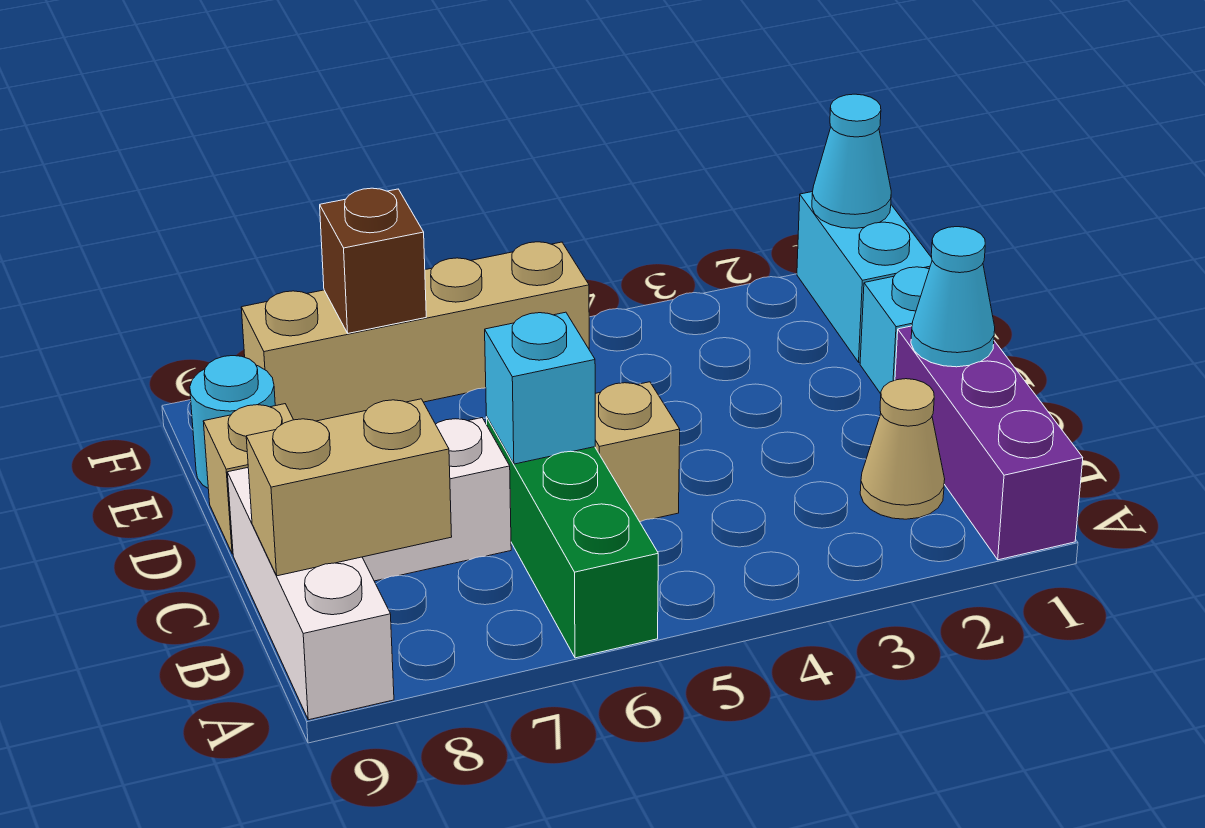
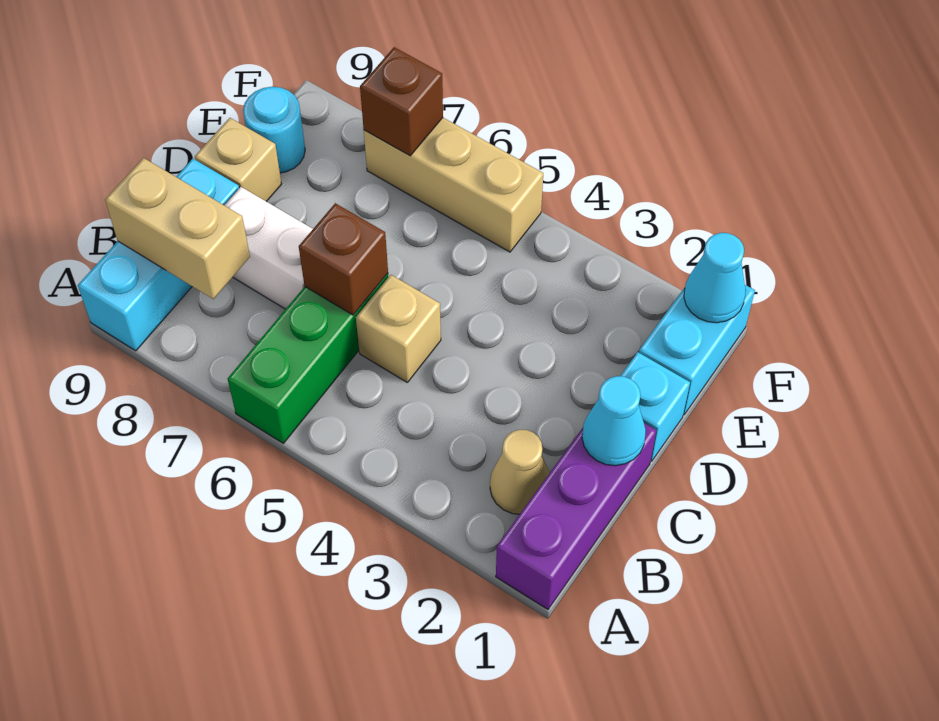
white 1x3 brick [227,468,394,720] -> cyan 1x3 brick [78,159,239,351]
cyan 1x1 brick [485,312,595,464] -> brown 1x1 brick [299,203,388,315]
tan 1x4 brick [241,242,589,421] -> tan 1x3 brick [364,118,543,252]

